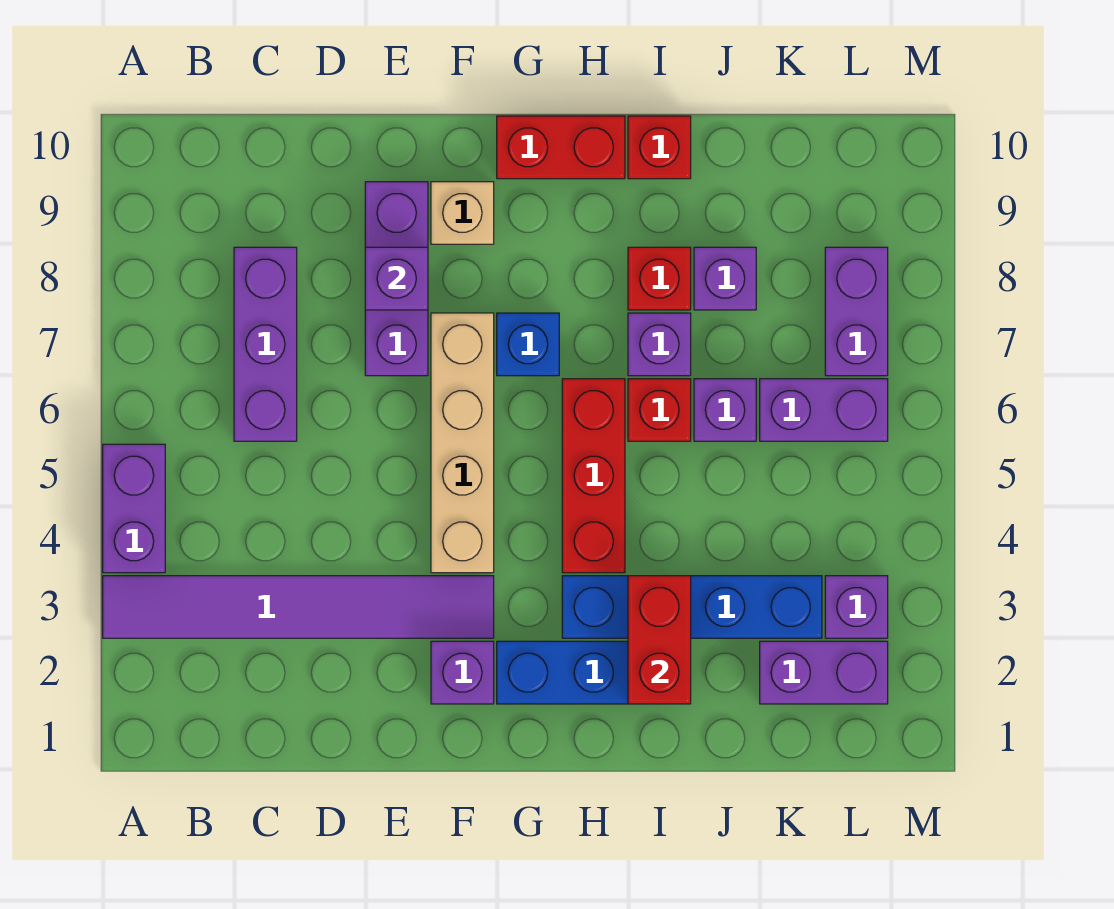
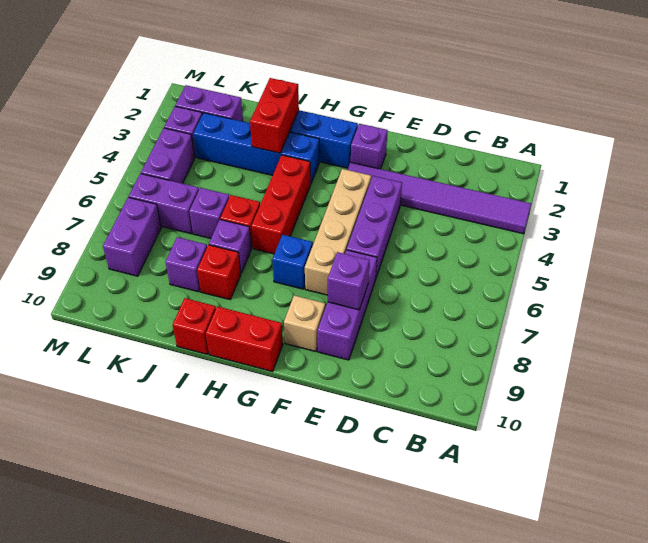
purple 1x2 brick [103,444,165,573] -> purple 1x2 brick moved to [141,128,195,183]
purple 1x3 brick [234,247,297,441] -> purple 1x3 brick moved to [347,176,402,277]

